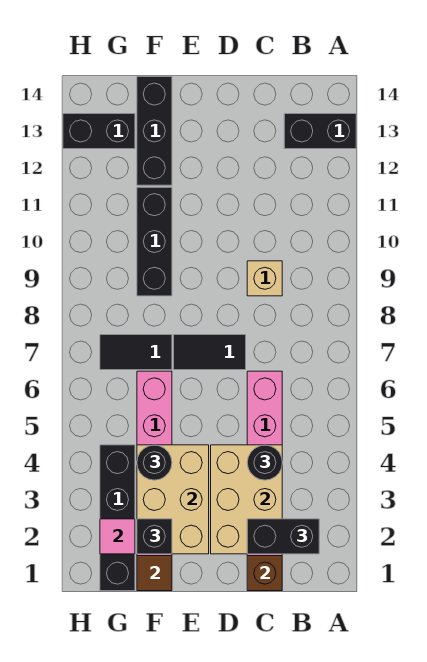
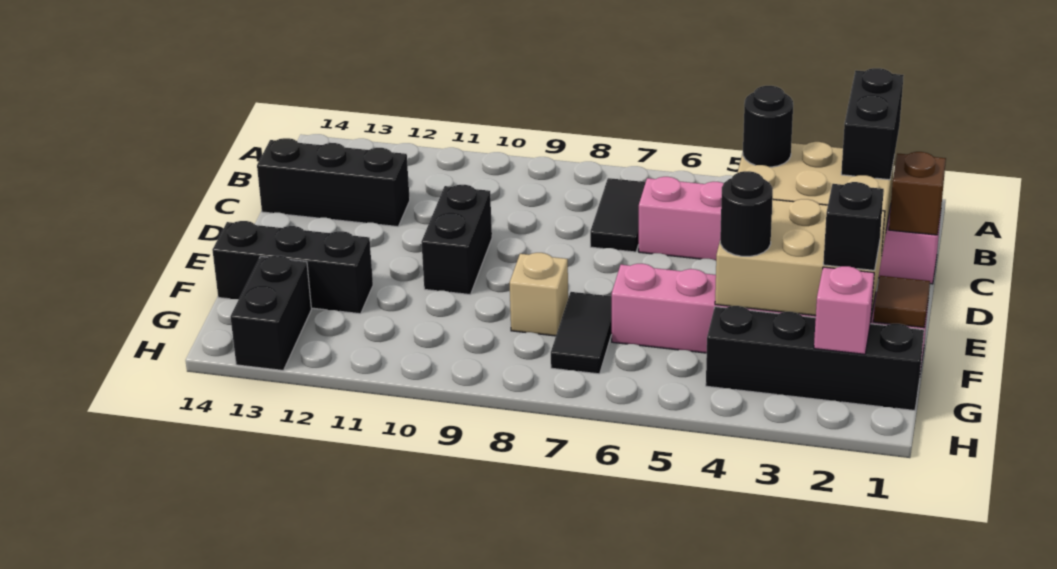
black 1x2 brick [284,114,356,149] -> black 1x2 brick moved to [421,185,492,295]
tan 1x1 brick [247,261,282,296] -> tan 1x1 brick moved to [510,253,568,336]
black 1x2 tile [174,335,246,370] -> black 1x2 tile moved to [590,178,646,252]
black 1x3 brick [137,187,172,296] -> black 1x3 brick moved to [257,138,410,227]
pink 1x1 tile [100,519,135,554] -> pink 1x1 brick [814,266,874,354]

